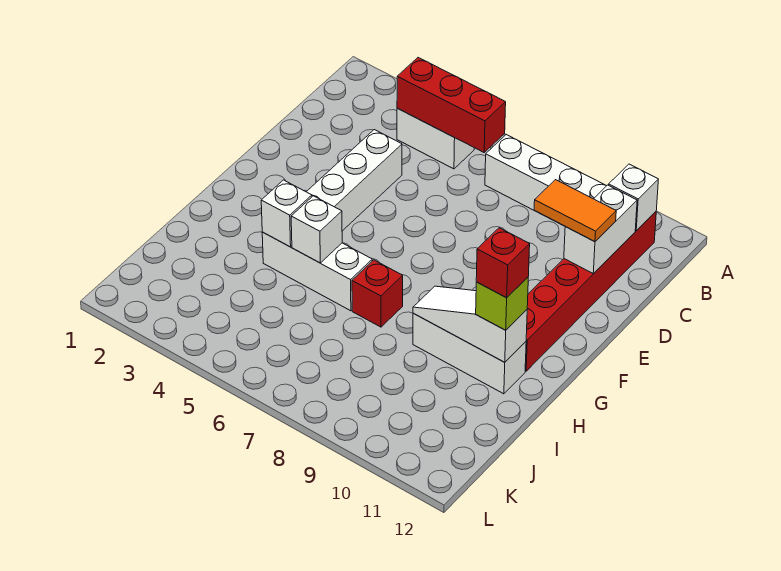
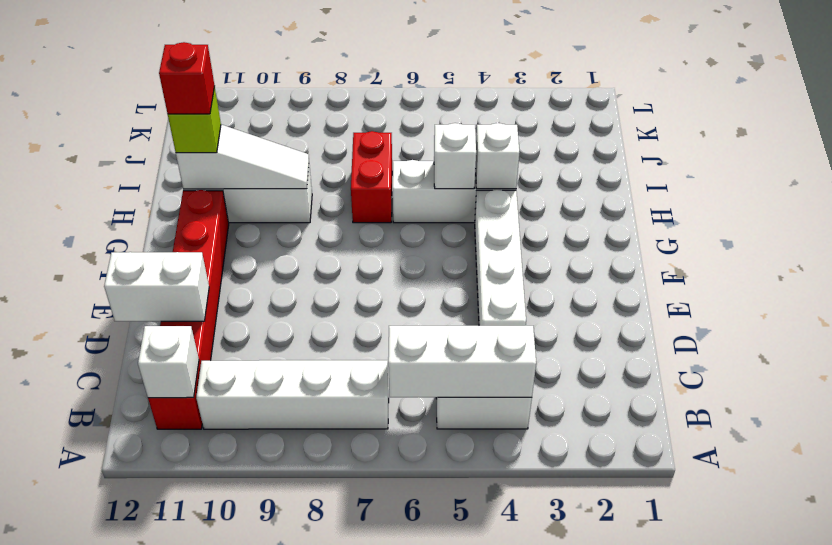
red 1x3 brick [397,58,506,152] -> white 1x3 brick [388,326,536,397]
white 1x2 brick [564,185,637,274] -> white 1x2 brick turned to [104,252,209,321]
orange 1x2 tile [534,180,616,242] -> none
red 1x1 brick [352,260,403,327] -> red 1x2 brick [351,131,392,223]

